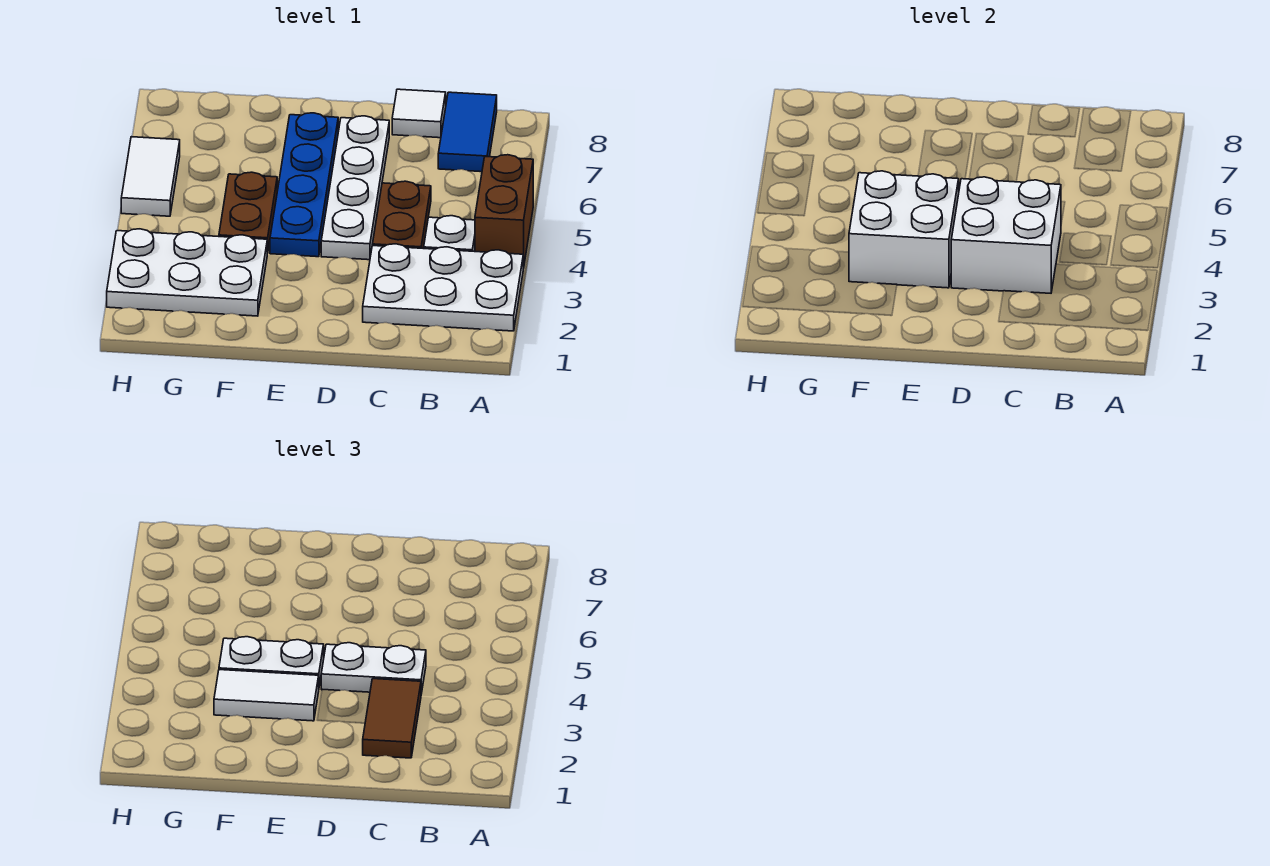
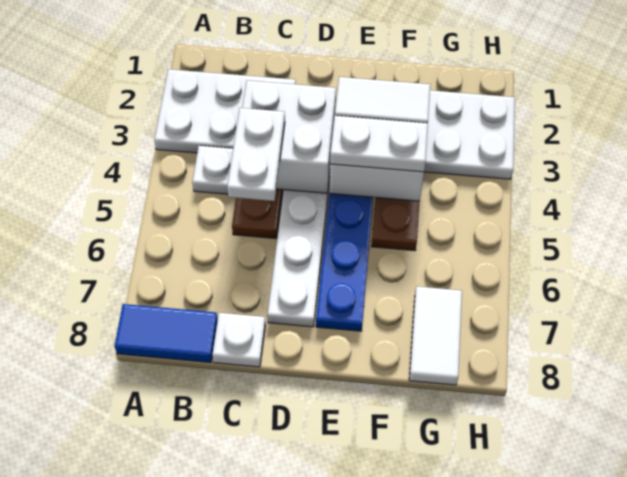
brown 1x2 brick [475,155,533,268] -> none
blue 1x2 tile [438,92,497,172] -> blue 1x2 tile turned to [115,304,218,362]
brown 1x2 tile [363,679,421,758] -> none
white 1x2 plate [321,643,426,694] -> white 1x2 plate turned to [227,108,285,201]
white 1x1 tile [392,89,446,138] -> white 1x1 plate [212,313,265,367]
white 1x2 tile [121,137,180,216] -> white 1x2 tile moved to [409,286,462,385]

